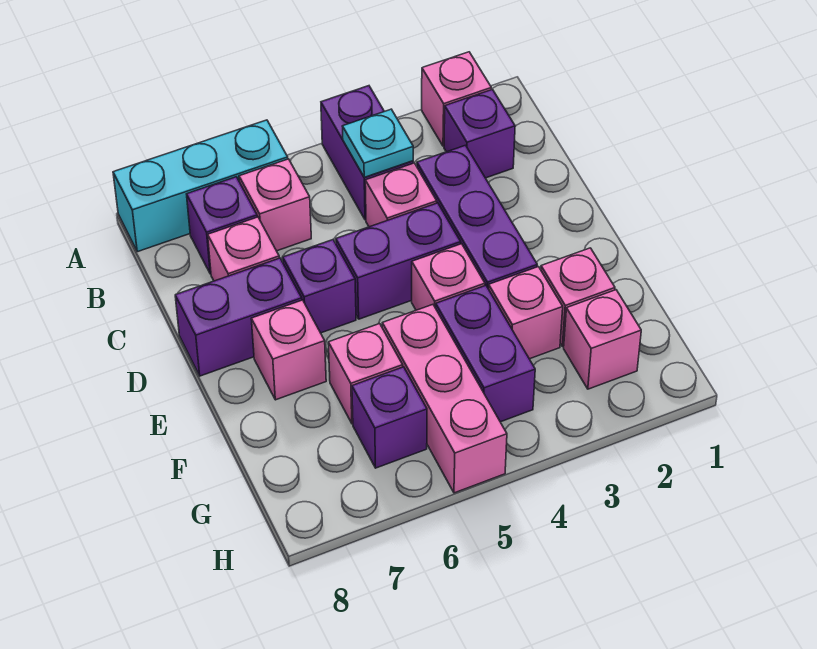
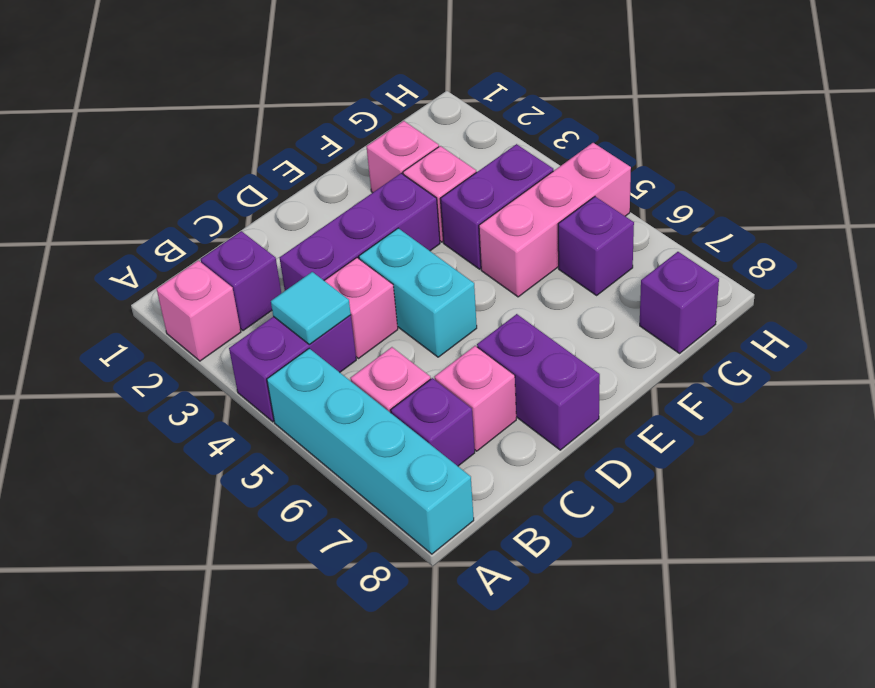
cyan 1x3 brick [113,120,288,252] -> cyan 1x4 brick [267,349,474,554]
cyan 1x1 plate [342,109,413,177] -> cyan 1x1 tile [271,272,351,344]
purple 1x2 brick [336,203,461,319] -> cyan 1x2 brick [359,228,477,357]
purple 1x1 brick [283,240,356,333] -> purple 1x1 brick moved to [640,252,719,353]
pink 1x1 brick [412,244,485,310] -> none
pink 1x1 brick [251,300,326,400] -> none
pink 1x1 brick [328,324,403,424] -> none
pink 1x1 brick [564,290,641,389] -> none

